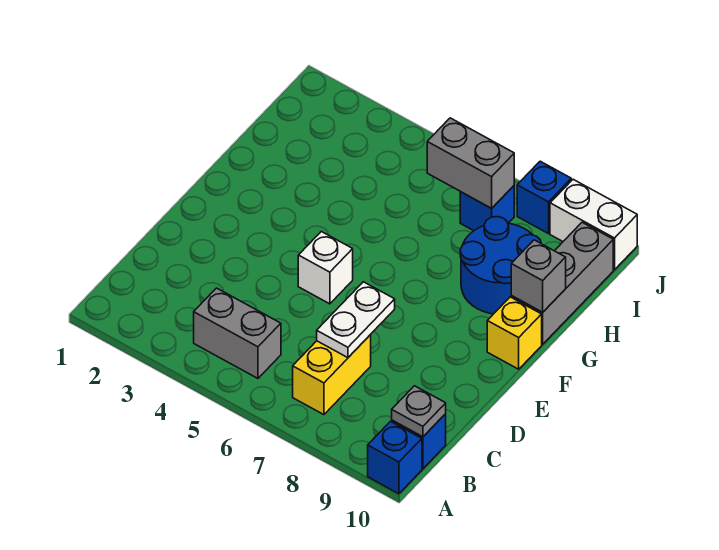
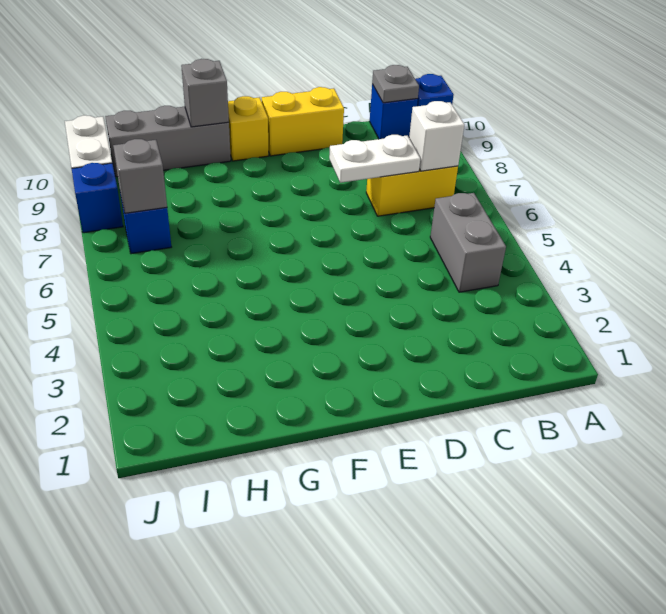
none -> yellow 1x2 brick [262,87,344,156]
white 1x1 brick [298,231,353,304] -> white 1x1 brick moved to [409,101,464,171]
blue 2x2 round brick [460,217,541,314] -> none
grey 1x2 brick [427,118,514,208] -> grey 1x1 brick [113,139,167,213]

